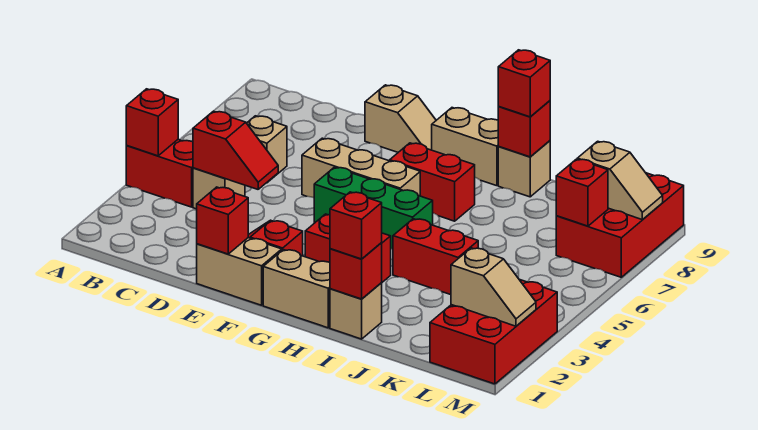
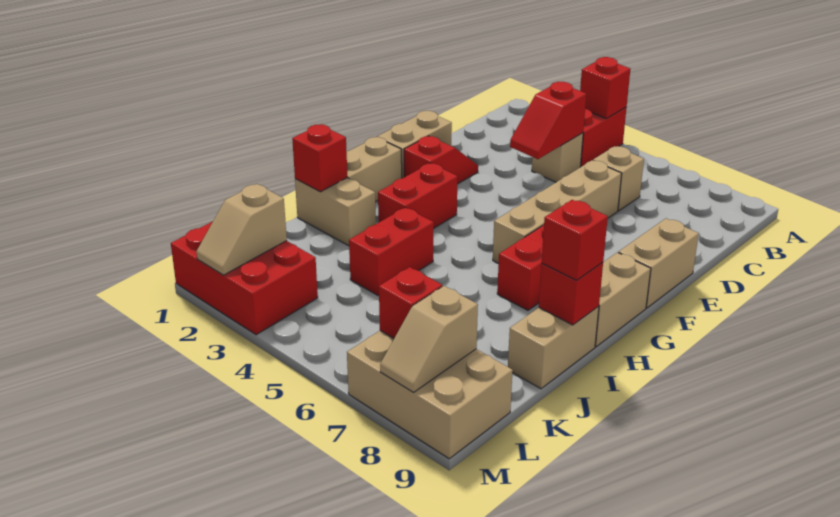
red 1x1 brick [197,187,248,254] -> none
tan 1x3 brick [302,138,420,198] -> tan 1x4 brick [493,161,622,264]
tan 1x2 slope [365,85,436,152] -> tan 1x2 brick [618,218,699,308]
green 1x3 brick [314,167,433,249] -> none
tan 1x1 brick [330,283,382,339] -> tan 1x2 brick [295,178,376,246]
red 1x1 brick [330,192,382,259] -> none
tan 1x1 brick [498,141,550,197] -> tan 1x2 brick [508,306,599,389]
red 2x3 brick [556,173,684,277] -> tan 2x3 brick [347,331,513,459]

